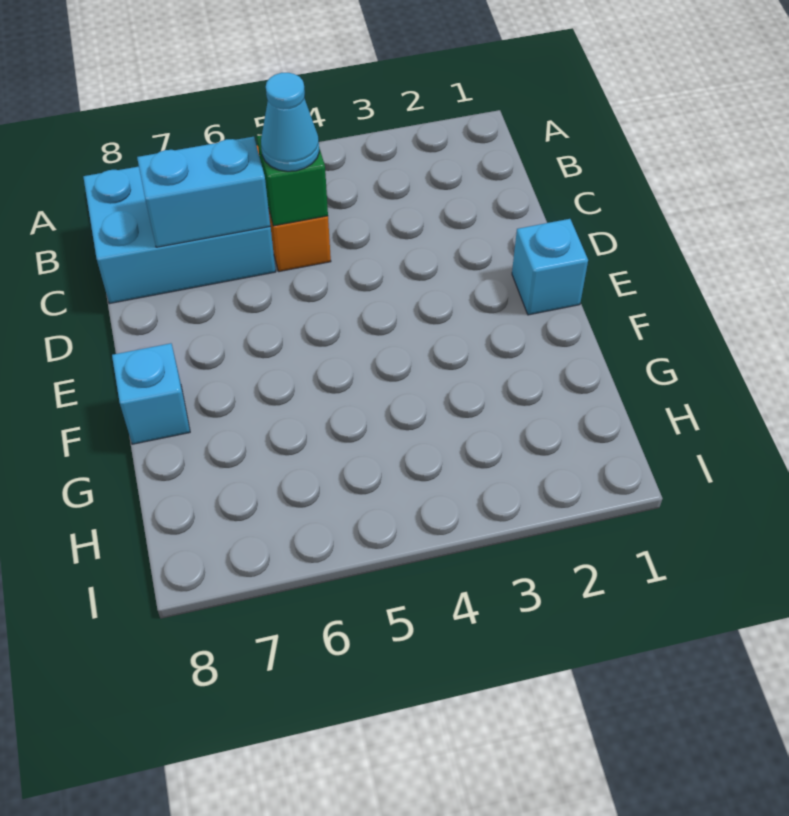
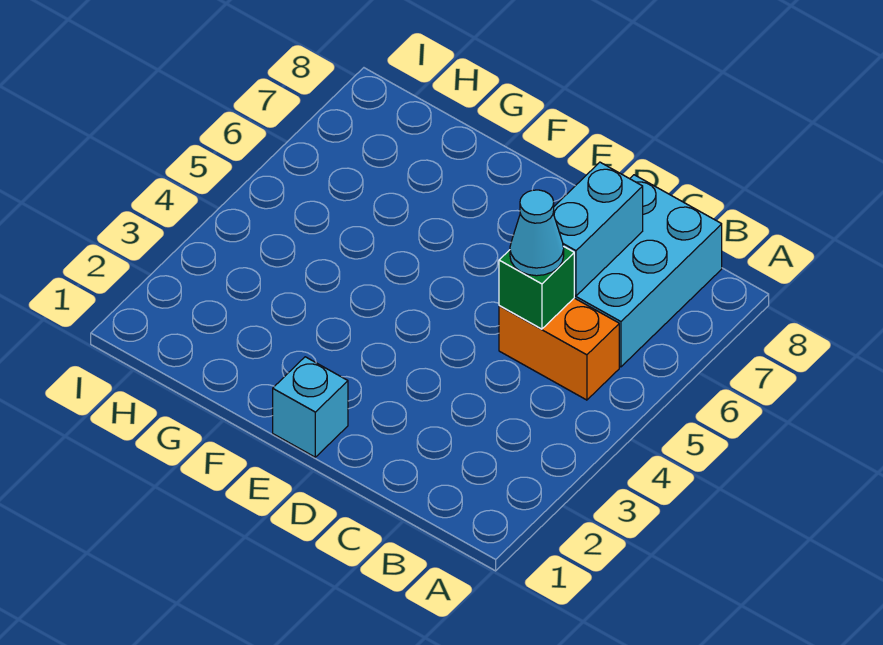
cyan 1x1 brick [112,343,190,444] -> none

